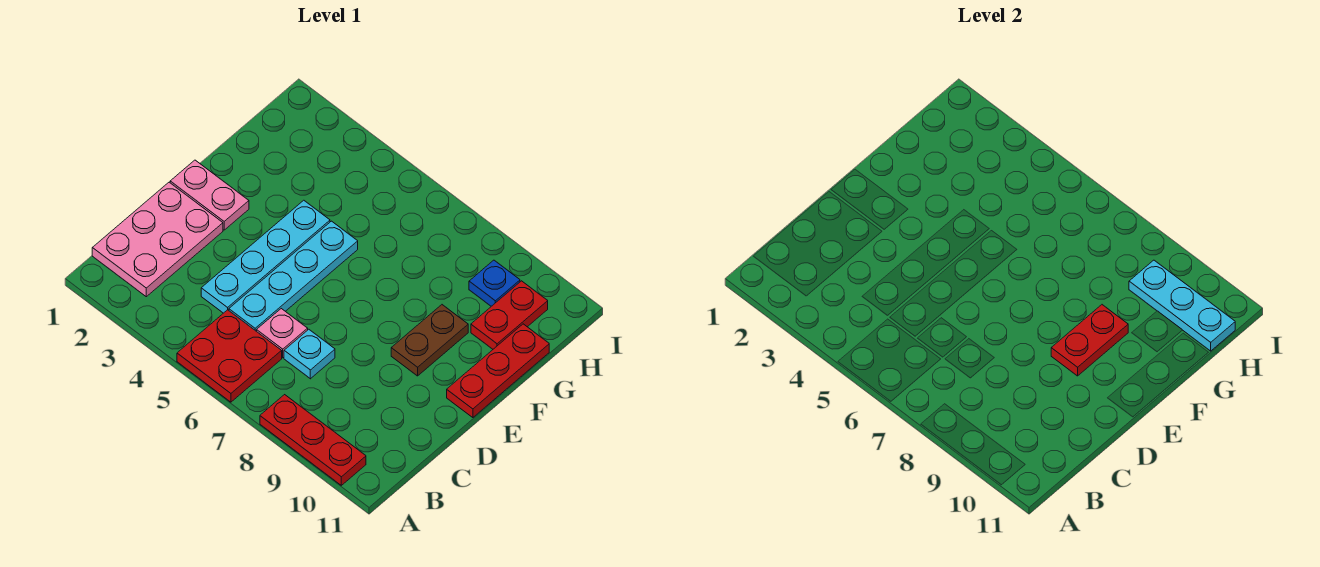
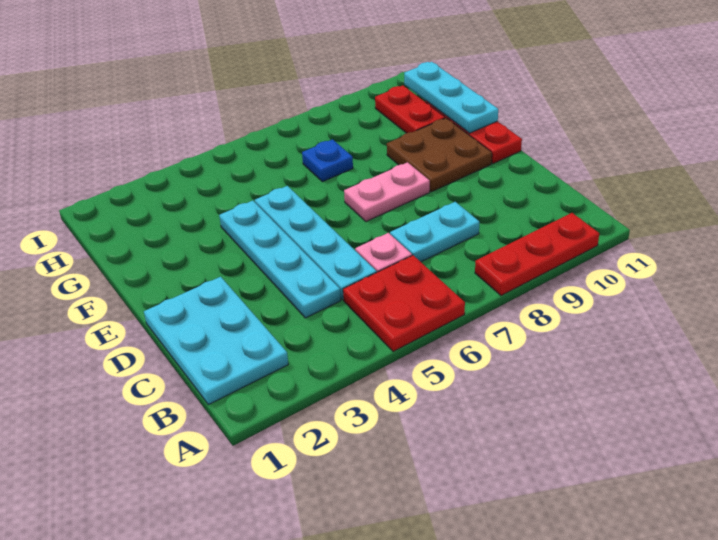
pink 2x3 plate [92,182,223,297] -> cyan 2x3 plate [144,277,288,405]
cyan 1x1 plate [284,329,335,379] -> cyan 1x2 plate [390,202,480,262]
pink 1x2 plate [170,160,249,230] -> pink 1x2 plate moved to [344,162,430,222]
brown 1x2 plate [391,305,468,376] -> brown 2x2 plate [387,118,492,192]
red 1x2 plate [1051,305,1128,376] -> none
blue 1x1 plate [469,260,520,306] -> blue 1x1 plate moved to [302,139,353,182]
cyan 1x3 plate [1129,260,1235,351] -> cyan 1x3 plate turned to [404,62,498,133]

